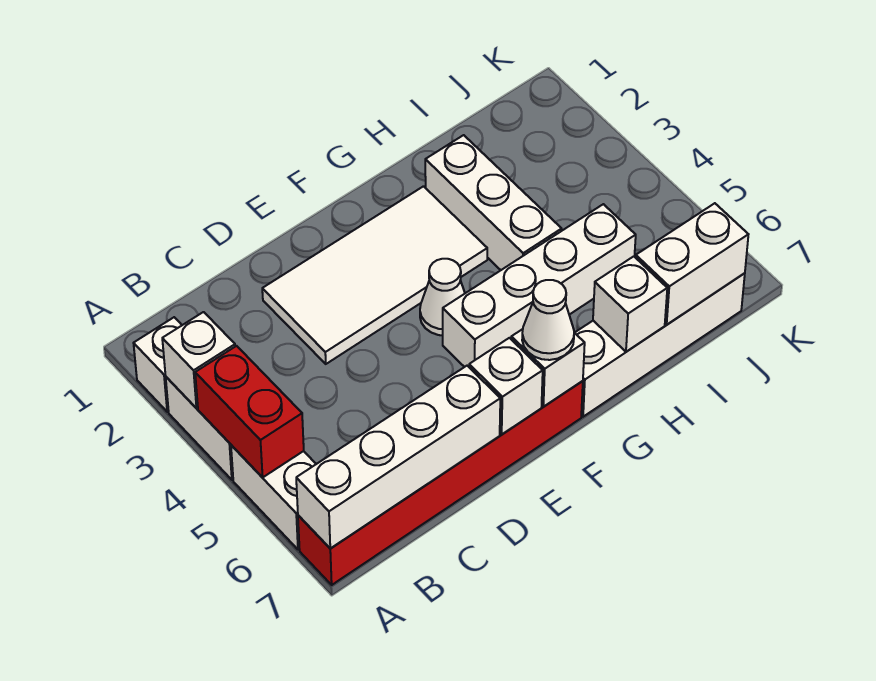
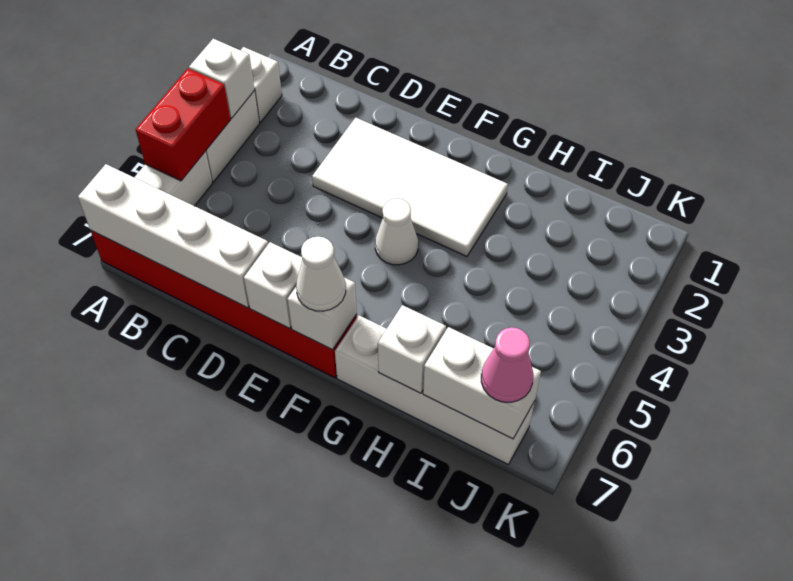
white 1x4 brick [443,204,636,367] -> none
white 1x3 brick [425,135,562,270] -> none
none -> pink 1x1 cone [481,327,533,402]

